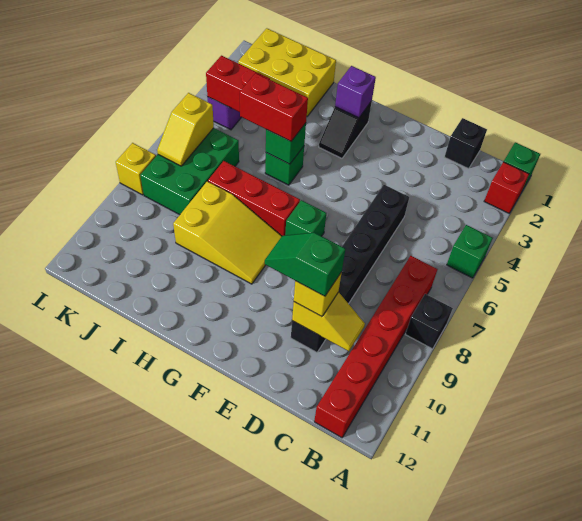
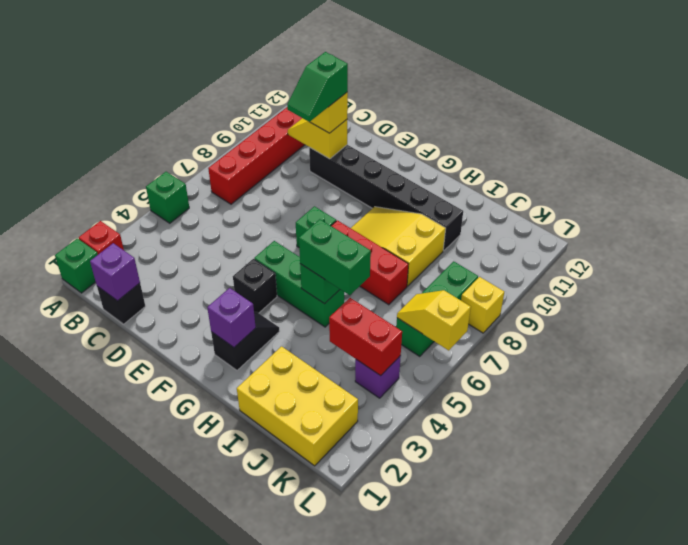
black 1x1 brick [406,294,453,349] -> black 1x1 brick moved to [233,259,277,313]
none -> purple 1x1 brick [90,243,140,301]
black 1x6 brick [291,185,409,352] -> black 1x6 brick turned to [309,145,463,251]
green 1x2 slope [265,233,345,296] -> green 1x2 slope turned to [287,52,348,122]
green 1x1 brick [265,146,304,185] -> green 1x3 brick [254,241,344,327]
red 1x2 brick [240,73,308,141] -> green 1x2 brick [299,219,371,295]
green 2x3 brick [140,128,239,215] -> green 1x3 brick [396,261,478,356]
yellow 1x2 slope [157,93,214,166] -> yellow 1x2 slope turned to [397,290,471,350]

